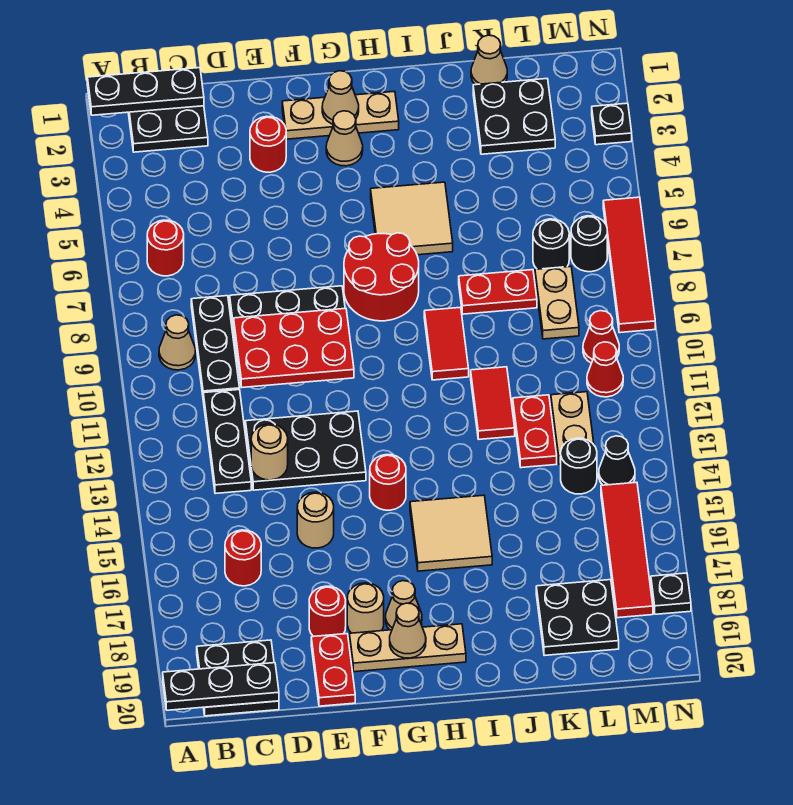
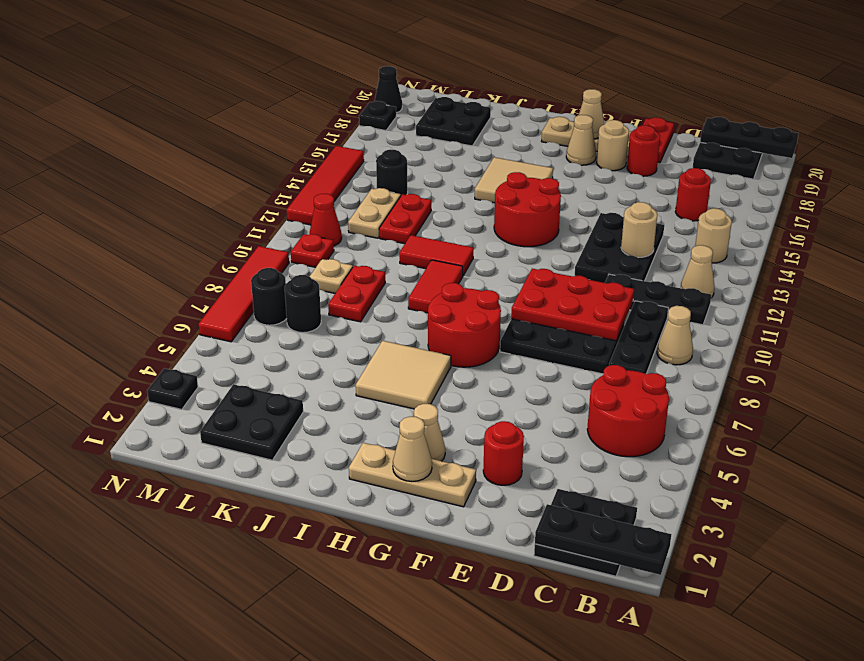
red 1x1 round brick [147,220,184,276] -> red 2x2 round brick [587,365,669,457]
black 1x3 plate [203,390,251,494] -> black 1x3 plate turned to [605,274,711,325]
black 2x3 plate [245,411,366,490] -> black 2x3 plate turned to [575,213,664,283]
tan 1x1 round brick [297,492,334,548] -> tan 1x1 round brick moved to [695,208,732,263]
red 1x1 round brick [370,455,406,510] -> red 2x2 round brick [494,172,561,247]
red 1x2 plate [459,270,537,314] -> red 1x2 plate turned to [328,266,385,322]
red 1x2 tile [471,367,515,439] -> red 1x2 tile turned to [399,235,474,276]
tan 1x1 cone [471,35,507,85] -> tan 1x1 cone moved to [681,245,715,298]
tan 1x2 plate [535,266,579,339] -> tan 1x1 plate [310,259,353,293]
red 1x1 cone [583,311,619,363] -> red 1x1 plate [291,234,334,267]
black 1x1 cone [599,436,635,485] -> black 1x1 cone moved to [375,66,402,113]
red 1x4 tile [601,482,653,618] -> red 1x4 tile moved to [287,146,364,225]

